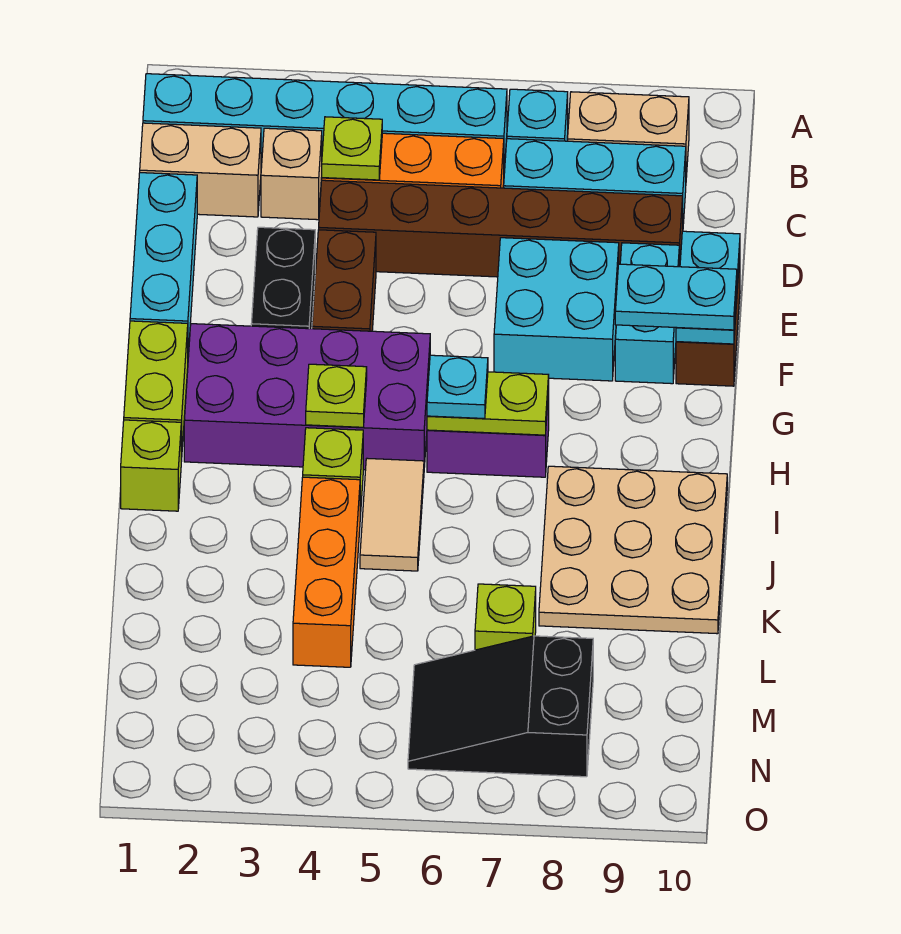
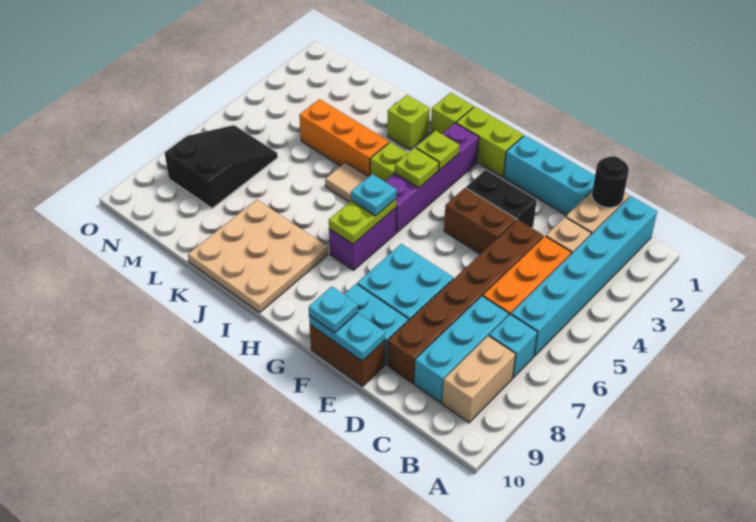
none -> black 1x1 round brick [592,156,629,208]
lime 1x1 plate [322,117,382,180] -> lime 1x1 plate moved to [416,131,459,170]
cyan 1x2 plate [615,264,737,330] -> cyan 1x1 plate [309,286,358,333]
purple 2x4 brick [184,324,430,470] -> purple 1x4 brick [385,123,479,233]
lime 1x1 brick [475,584,536,650] -> lime 1x1 brick moved to [388,95,430,150]

